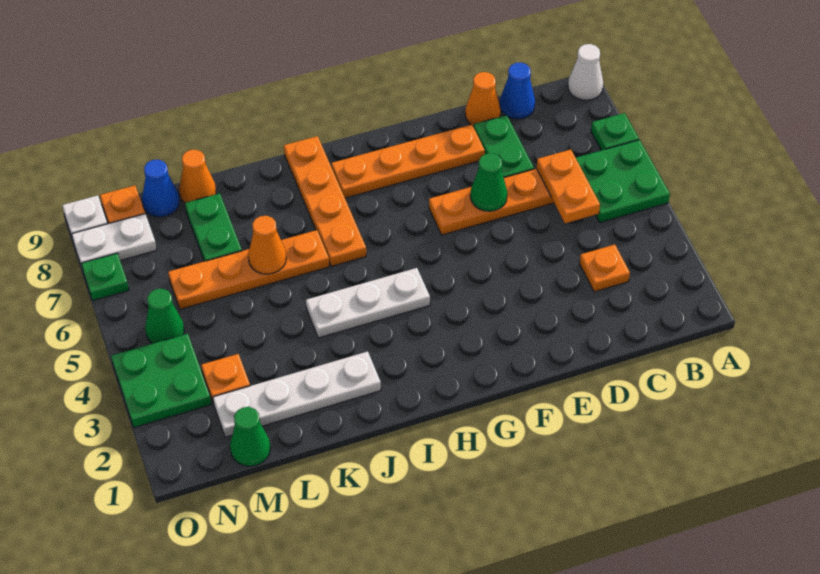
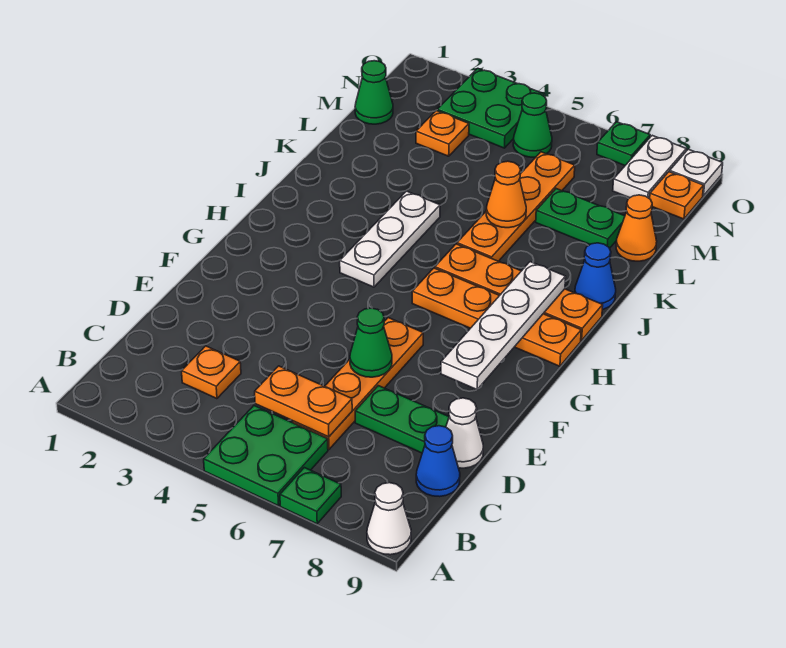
orange 1x1 cone [465,72,501,126] -> white 1x1 cone [446,398,483,468]
orange 1x4 plate [331,125,485,198] -> orange 1x4 plate turned to [412,268,581,366]
white 1x4 plate [213,351,381,437] -> white 1x4 plate moved to [441,262,566,389]
blue 1x1 cone [142,160,179,217] -> blue 1x1 cone moved to [575,243,616,309]

